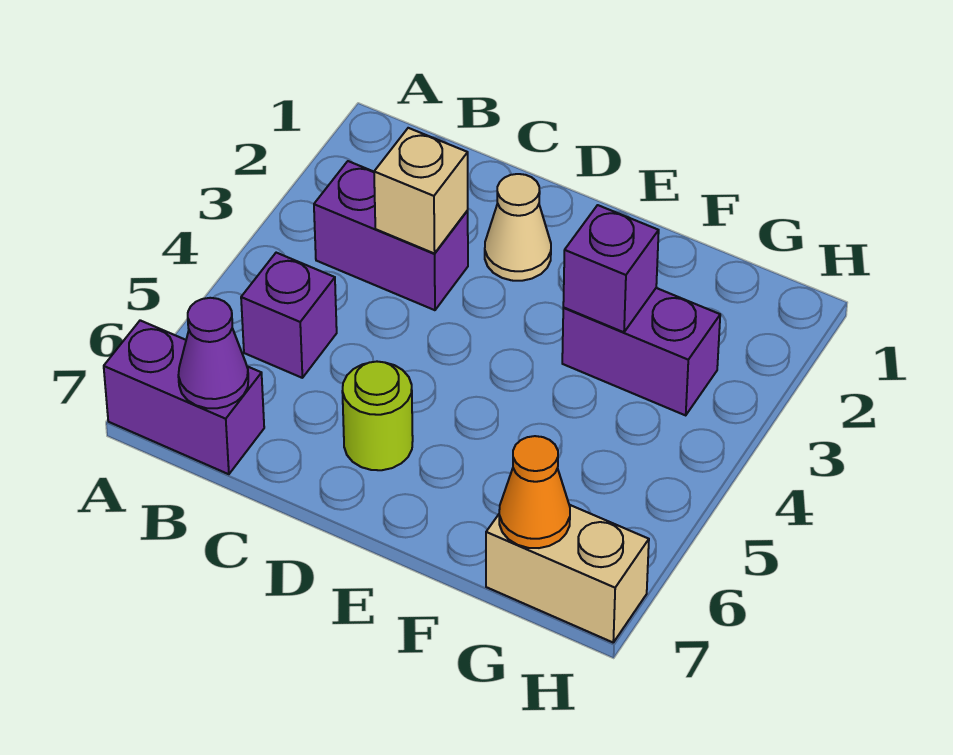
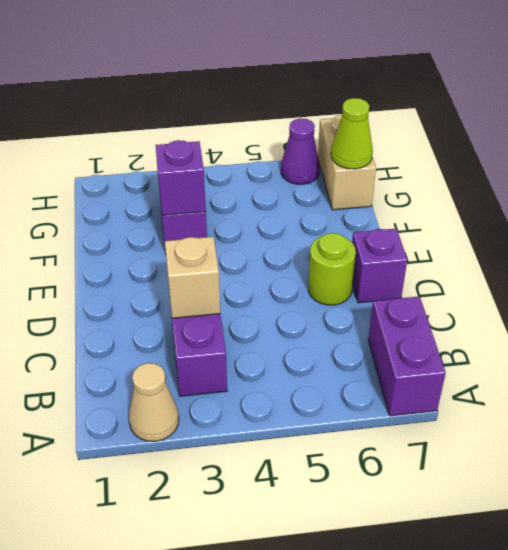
purple 1x1 brick [241,253,337,378] -> purple 1x1 brick moved to [352,229,407,303]
purple 1x1 cone [178,298,248,408] -> purple 1x1 cone moved to [281,118,320,184]
tan 1x1 cone [485,174,551,281] -> tan 1x1 cone moved to [129,363,179,441]
orange 1x1 cone [499,436,570,548] -> lime 1x1 cone [331,98,373,169]

